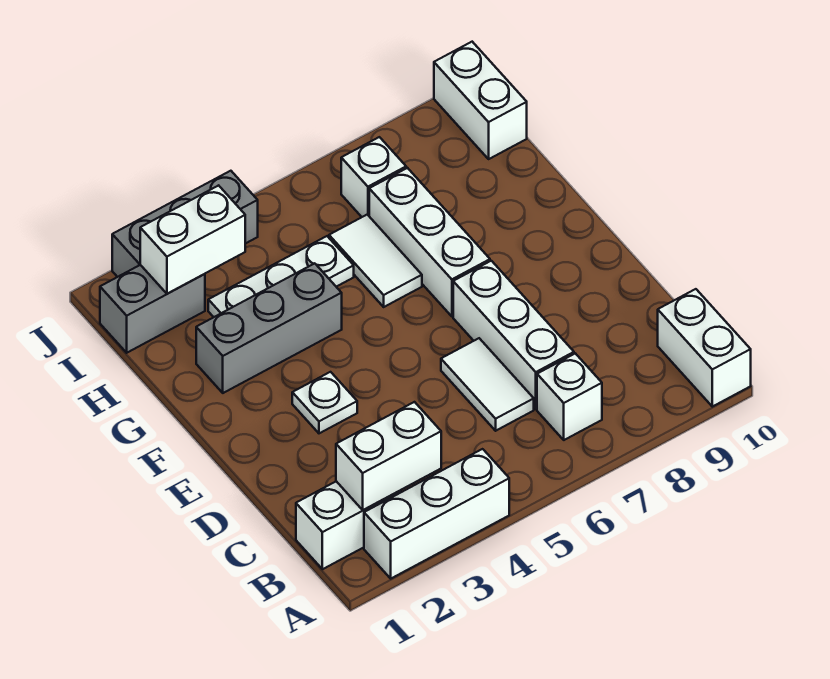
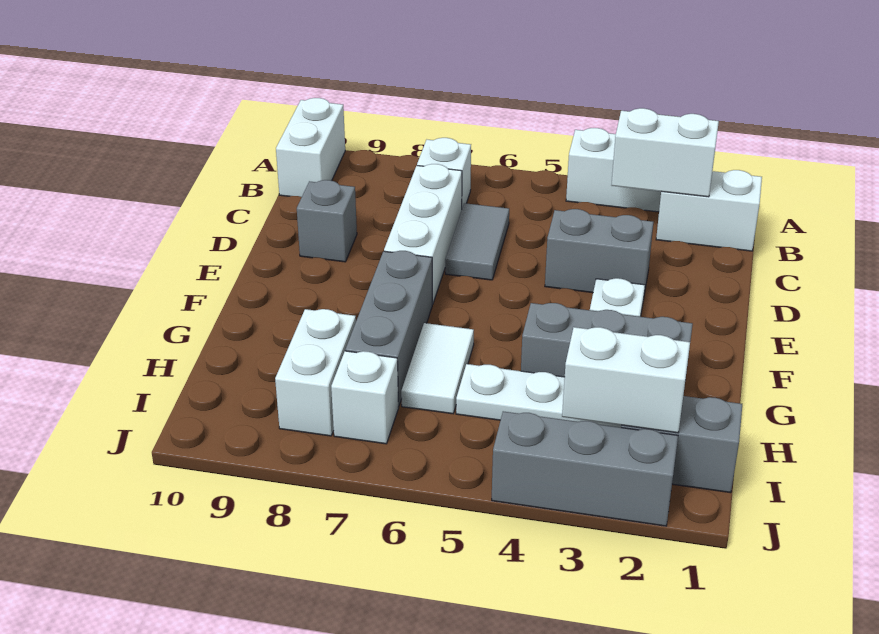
white 1x2 tile [441,338,534,431] -> grey 1x2 tile [445,203,509,280]
none -> grey 1x2 brick [545,209,653,294]
none -> grey 1x1 brick [297,180,357,262]
white 1x3 brick [369,168,490,316] -> grey 1x3 brick [345,251,432,406]
white 1x2 brick [434,42,527,159] -> white 1x2 brick moved to [275,309,356,436]

